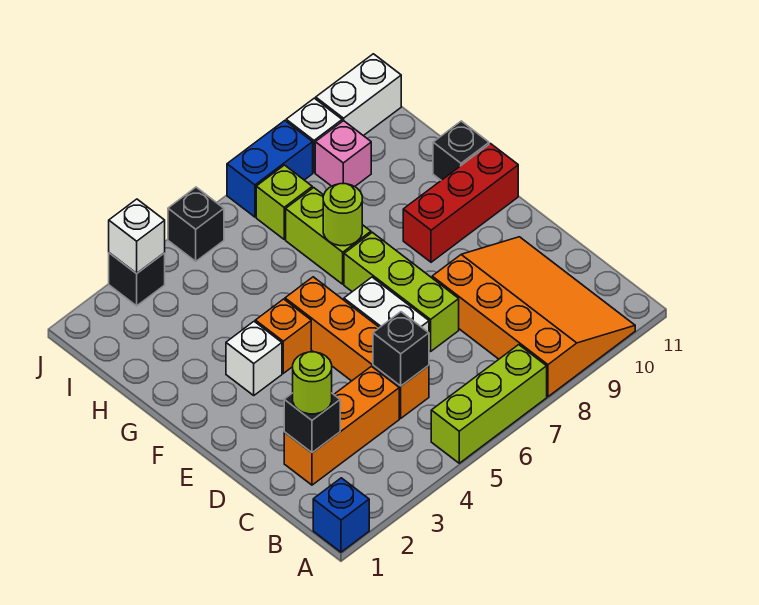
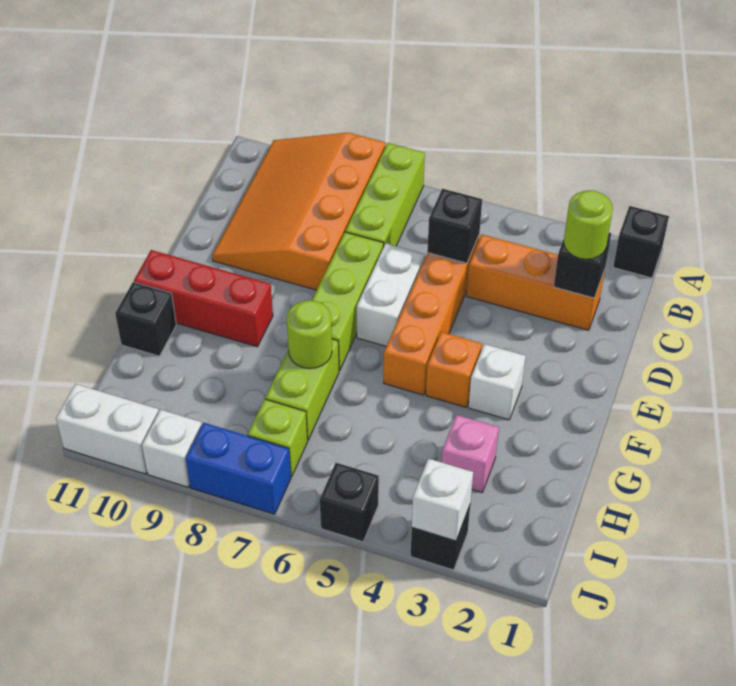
blue 1x1 brick [313,478,369,552] -> black 1x1 brick [613,206,669,278]
lime 1x3 brick [431,345,547,463] -> lime 1x3 brick turned to [345,143,425,247]
pink 1x1 brick [315,121,371,187] -> pink 1x1 brick moved to [442,415,499,492]

